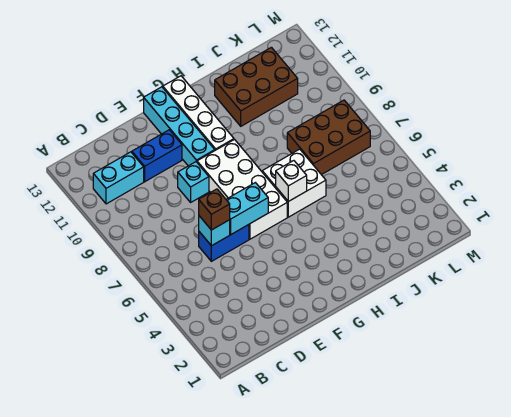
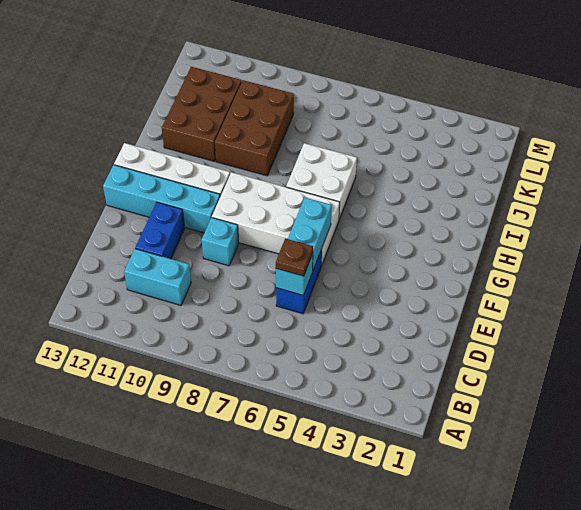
cyan 1x2 brick [93,152,144,204] -> cyan 1x2 brick turned to [124,249,191,305]
brown 1x1 brick [199,189,230,230] -> brown 1x1 plate [276,238,313,276]
white 1x1 brick [276,161,307,202] -> none
brown 2x3 brick [287,100,370,175] -> brown 2x3 brick moved to [215,80,294,176]

